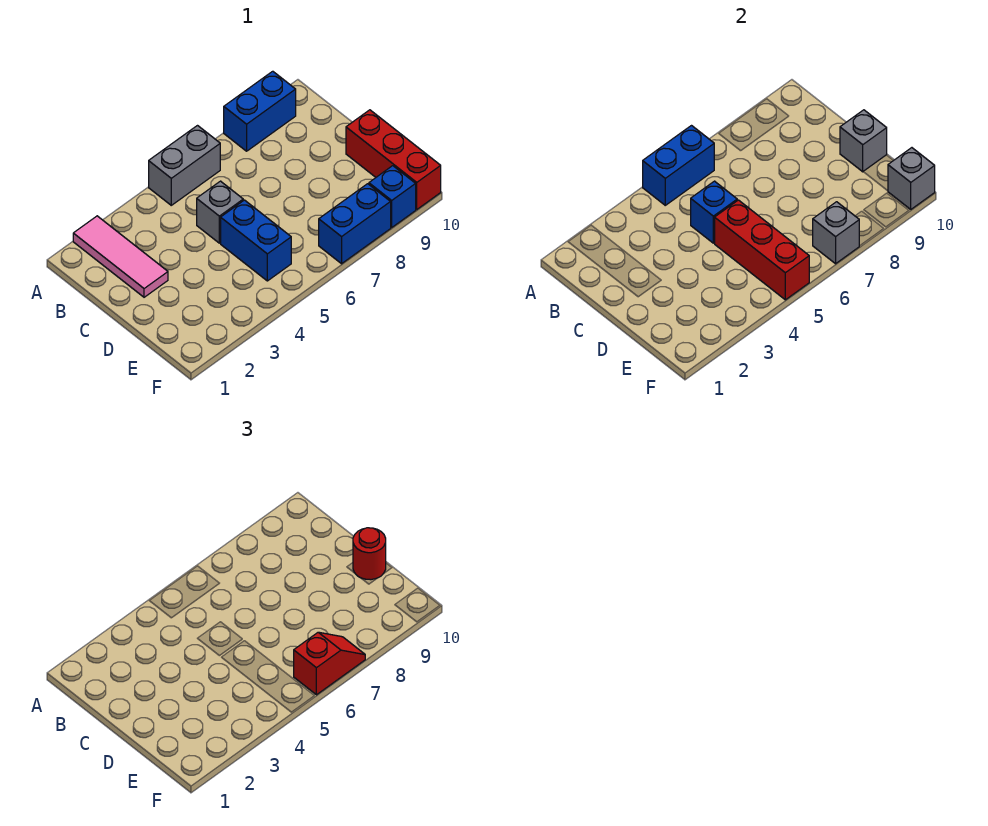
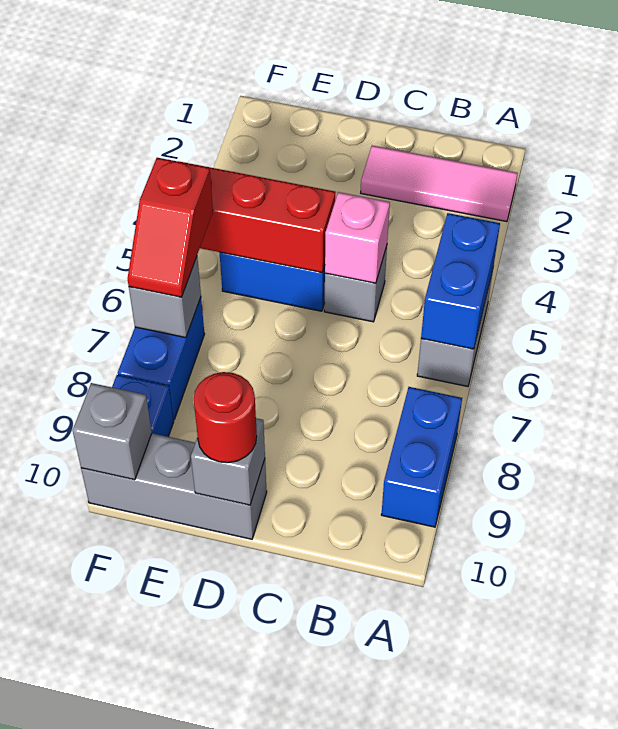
blue 1x1 brick [691,181,737,243] -> pink 1x1 brick [325,192,390,283]
red 1x3 brick [346,110,441,209] -> grey 1x3 brick [81,433,267,539]

